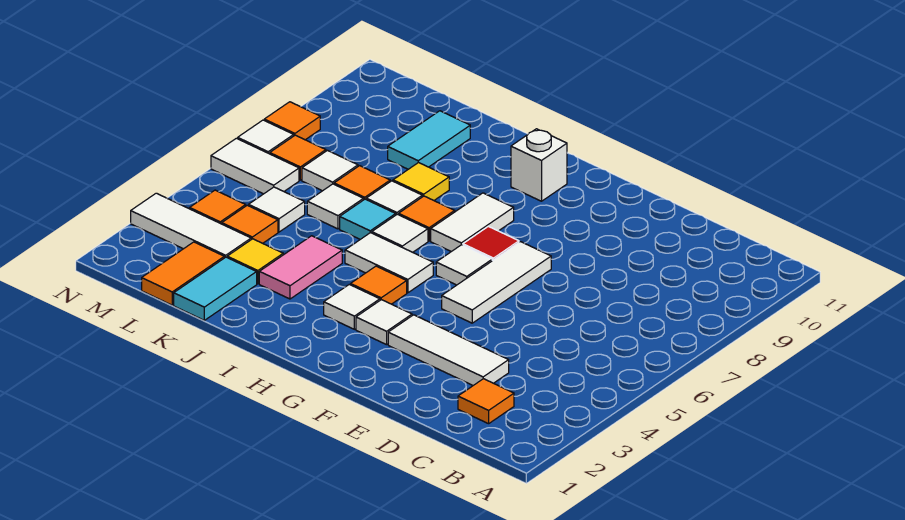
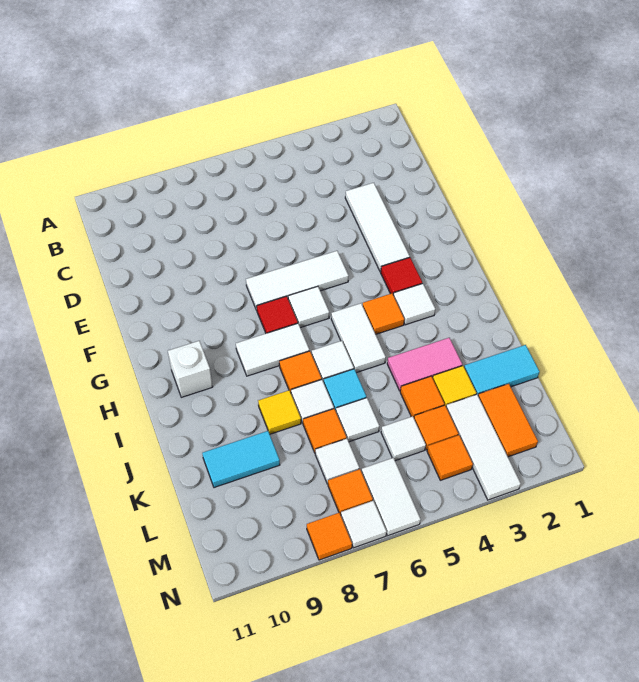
orange 1x1 tile [458,379,514,424] -> orange 1x1 tile moved to [400,376,444,418]
white 1x1 tile [356,300,412,345] -> red 1x1 tile [381,258,422,295]
orange 1x2 tile [142,242,224,305] -> orange 1x2 tile turned to [478,384,538,457]

